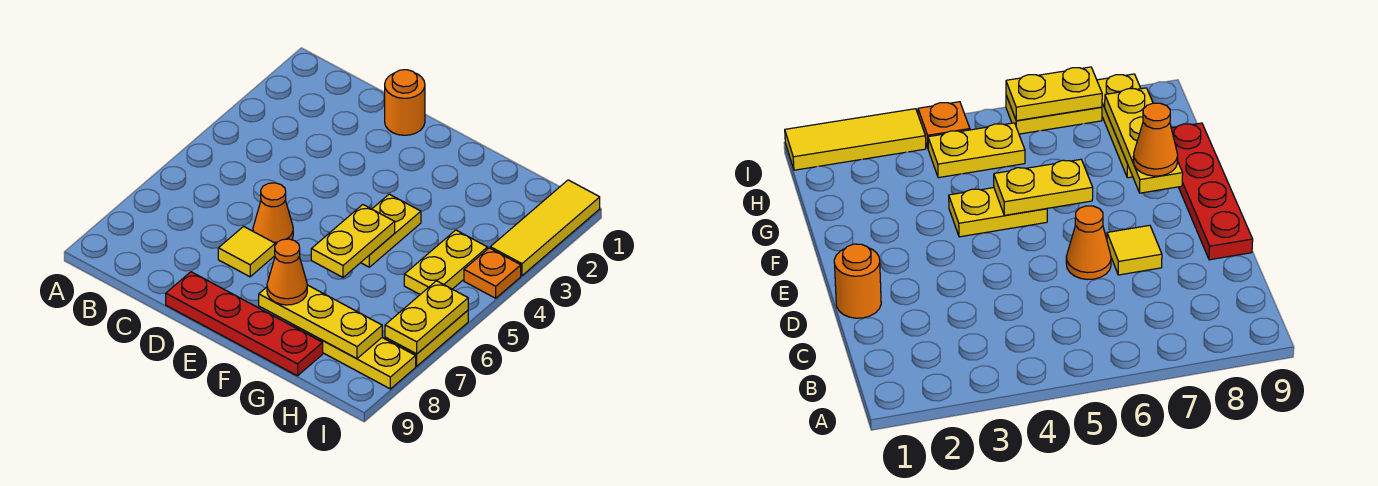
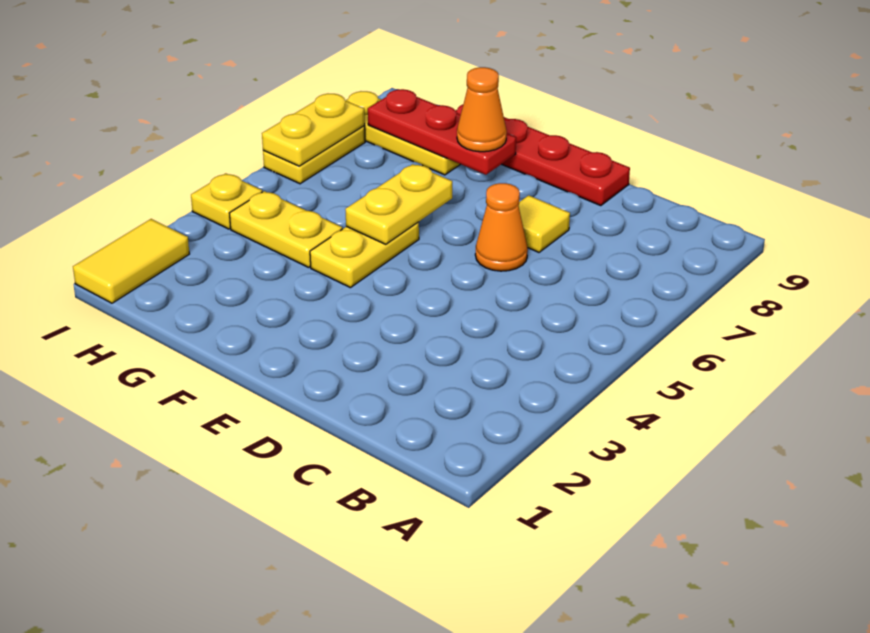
orange 1x1 round brick [385,70,425,135] -> none
yellow 1x3 plate [259,285,382,359] -> red 1x3 plate [368,89,516,175]
yellow 1x2 plate [404,230,487,294] -> yellow 1x2 plate turned to [229,191,342,268]
yellow 1x3 tile [490,180,600,276] -> yellow 1x2 tile [73,219,189,303]
orange 1x1 plate [464,248,521,298] -> yellow 1x1 plate [191,173,262,229]

